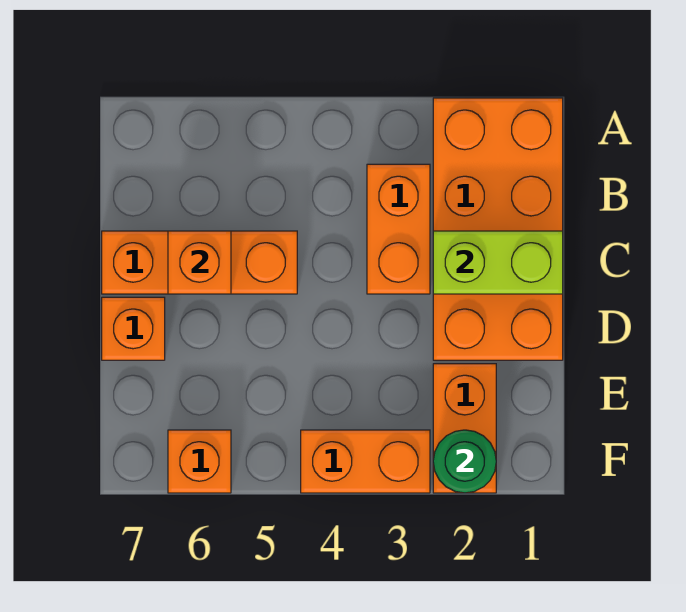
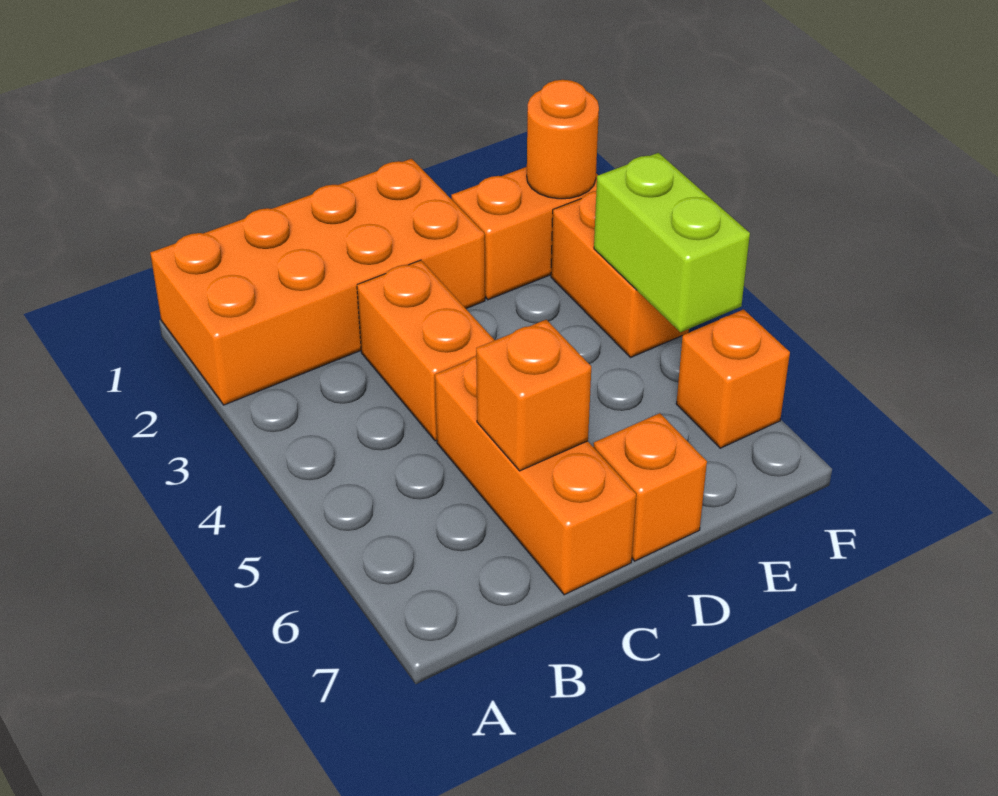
orange 1x2 brick [367,164,430,294] -> orange 1x2 brick turned to [357,260,495,441]
lime 1x2 brick [433,231,563,294] -> lime 1x2 brick moved to [594,153,750,332]
green 1x1 round brick [433,430,496,493] -> orange 1x1 round brick [527,80,599,199]

